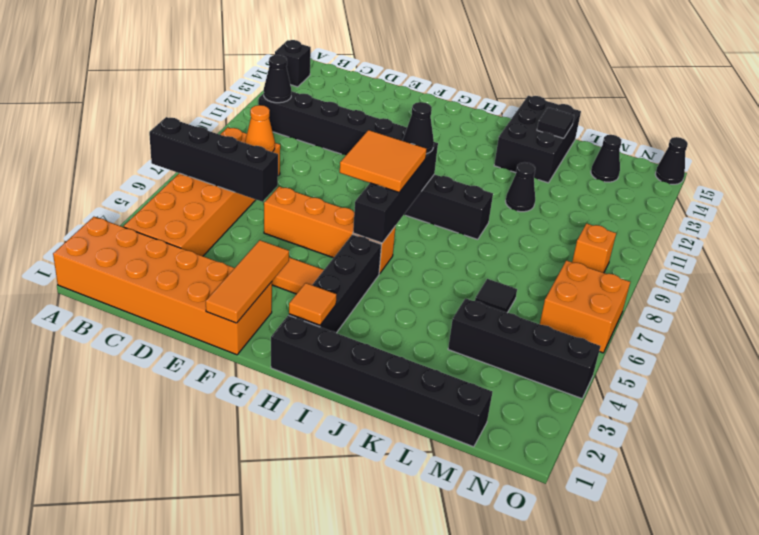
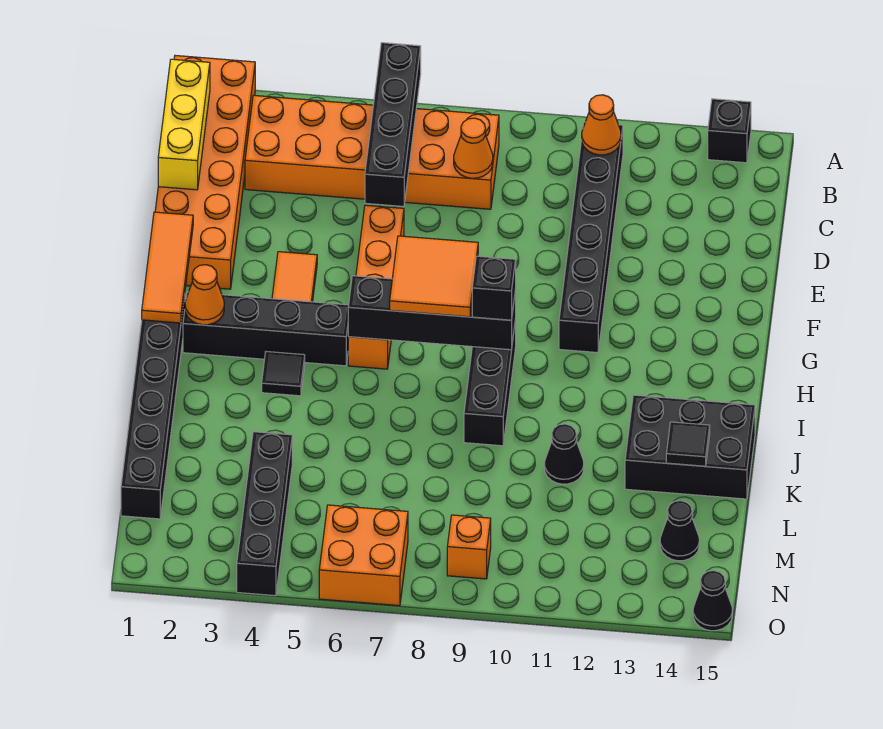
none -> yellow 1x3 brick [158,59,210,190]
black 1x1 cone [264,55,291,103] -> orange 1x1 cone [582,95,621,155]
orange 1x3 tile [206,240,289,323] -> orange 1x3 tile turned to [142,212,193,323]
orange 1x1 tile [289,283,337,325] -> orange 1x1 cone [185,265,224,325]
black 1x1 cone [403,102,434,154] -> black 1x1 brick [472,256,516,320]
black 1x1 tile [475,279,517,313] -> black 1x1 tile moved to [262,352,305,396]

